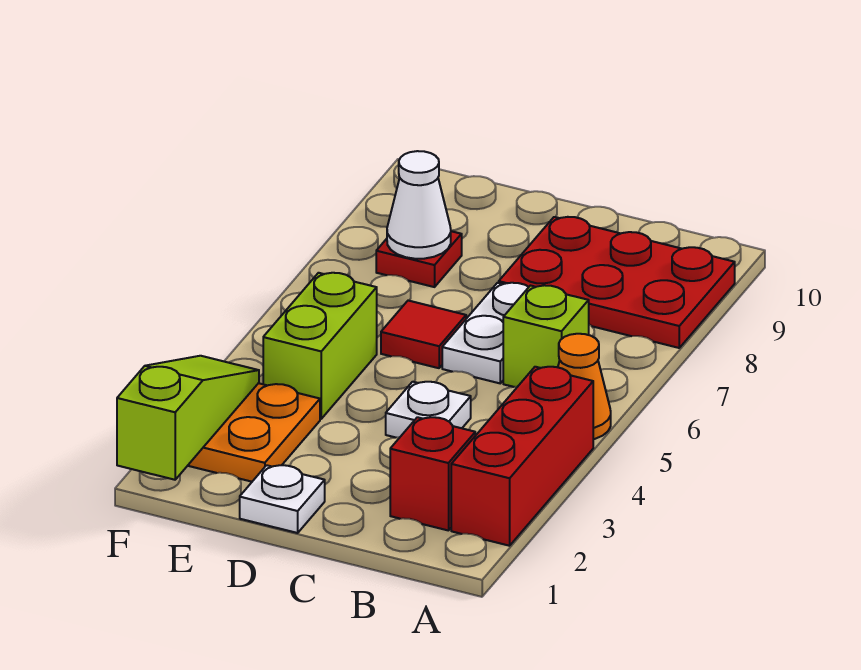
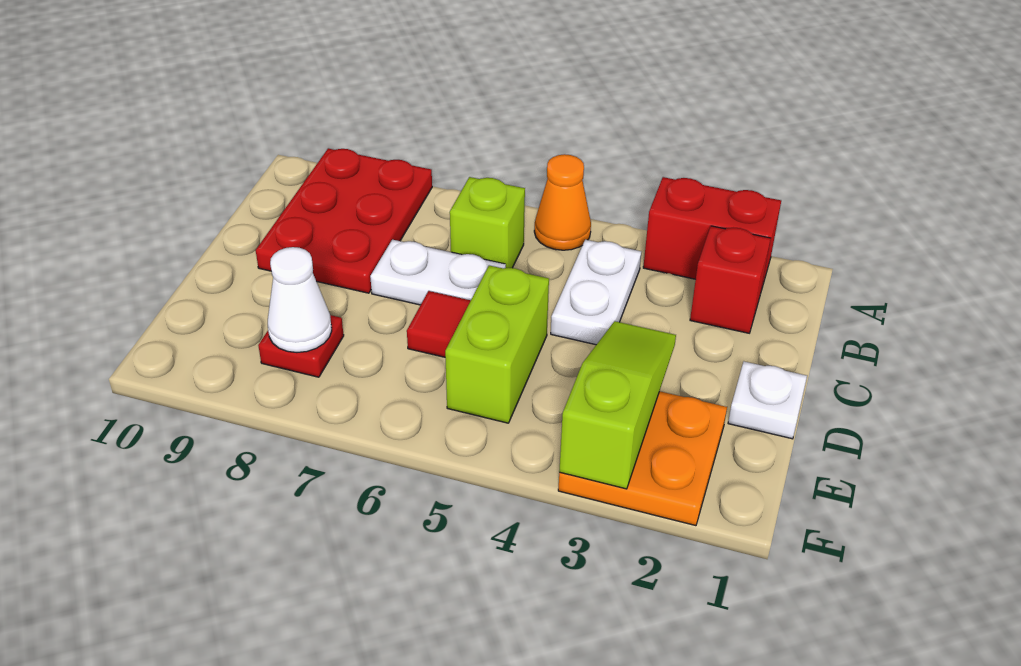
red 1x3 brick [451,367,593,546] -> red 1x2 brick [643,177,781,290]
white 1x1 plate [386,382,471,438] -> white 1x2 plate [551,240,641,345]
lime 1x2 brick [263,273,377,419] -> lime 1x2 brick turned to [445,265,549,423]
lime 1x3 slope [117,356,259,480] -> lime 1x3 slope turned to [559,321,676,489]

